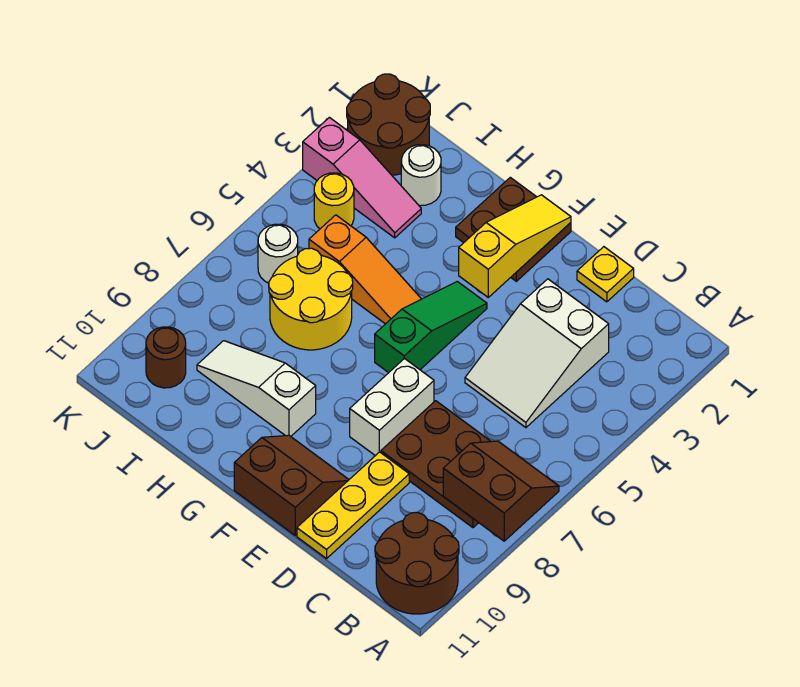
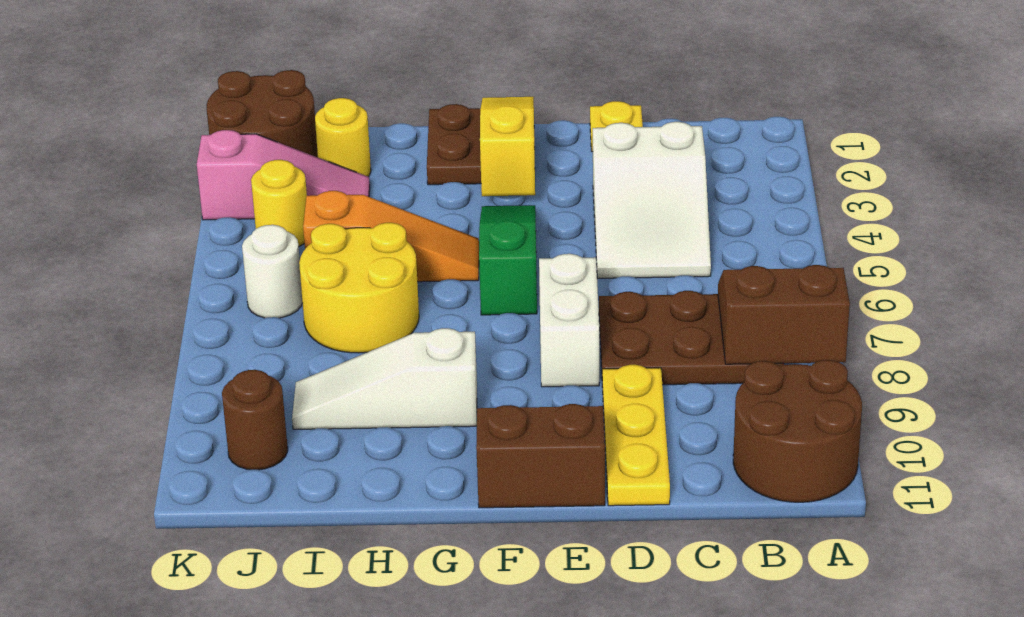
white 1x1 round brick [401,145,441,206] -> yellow 1x1 round brick [315,98,371,177]

